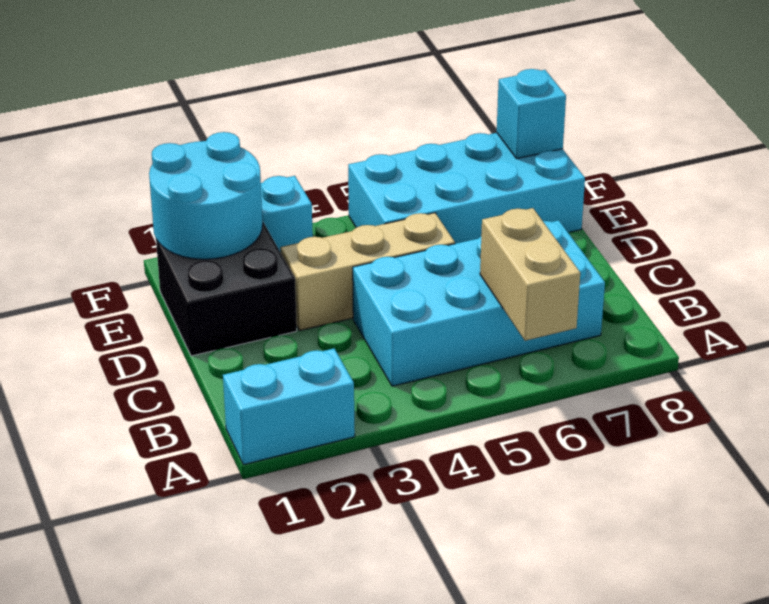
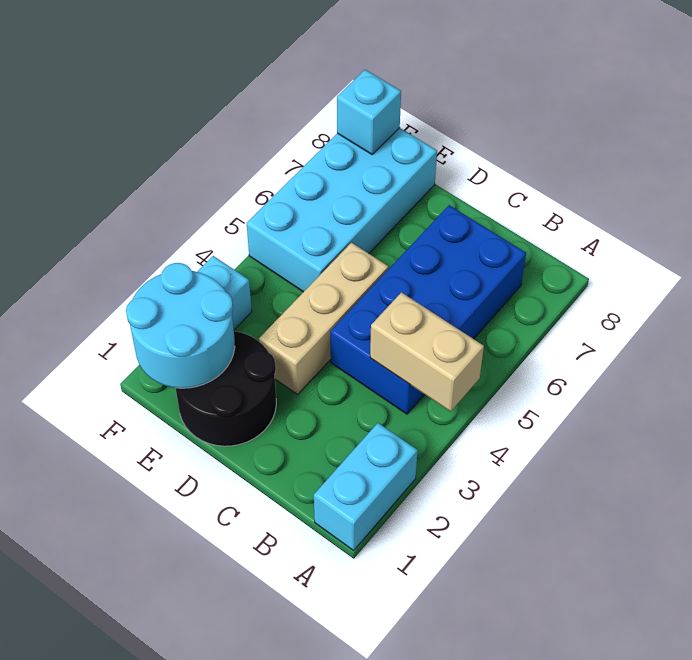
tan 1x2 brick [480,208,580,341] -> tan 1x2 brick moved to [370,292,484,411]
cyan 2x4 brick [353,220,605,386] -> blue 2x4 brick [330,205,526,414]
black 2x2 brick [156,221,297,356] -> black 2x2 round brick [176,331,276,446]

